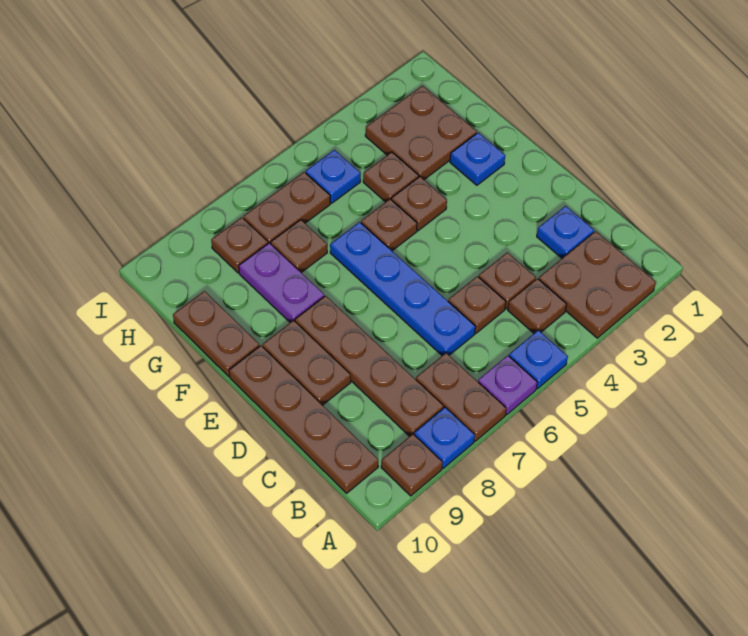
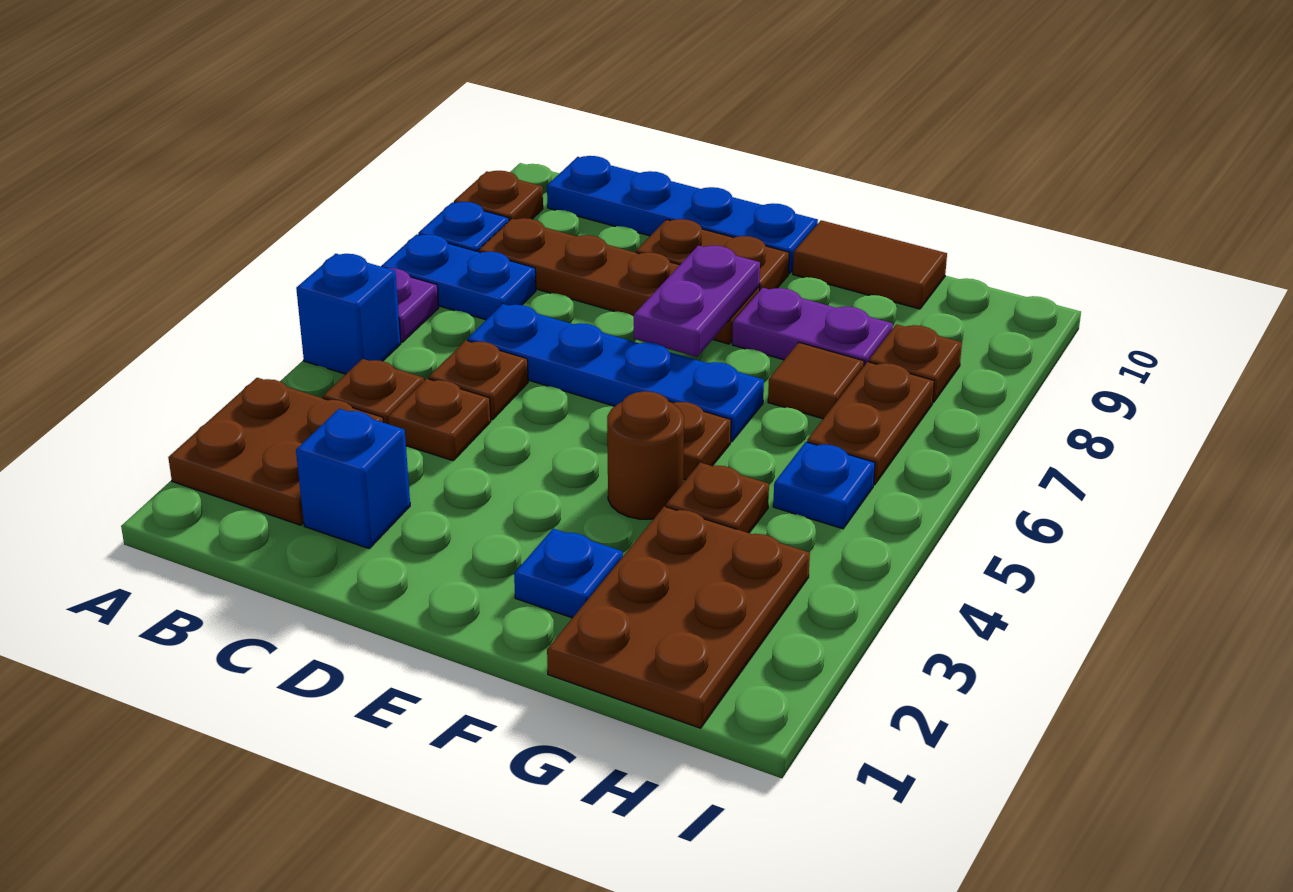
blue 1x1 plate [509,330,568,389] -> blue 1x1 brick [296,254,401,374]
brown 1x2 plate [416,353,506,441] -> blue 1x2 plate [381,234,536,320]
brown 1x4 plate [229,346,378,493] -> blue 1x4 plate [547,156,818,274]
blue 1x1 plate [537,206,594,258] -> blue 1x1 brick [296,409,410,548]
none -> purple 1x2 plate [634,246,760,357]
brown 1x1 plate [391,177,447,231] -> brown 1x1 round brick [607,391,684,519]
brown 1x2 plate [173,291,259,376] -> brown 1x2 tile [793,220,947,309]
brown 2x2 plate [365,86,477,180] -> brown 2x3 plate [547,506,810,728]
brown 1x1 plate [271,220,327,273] -> brown 1x1 tile [768,343,864,419]

